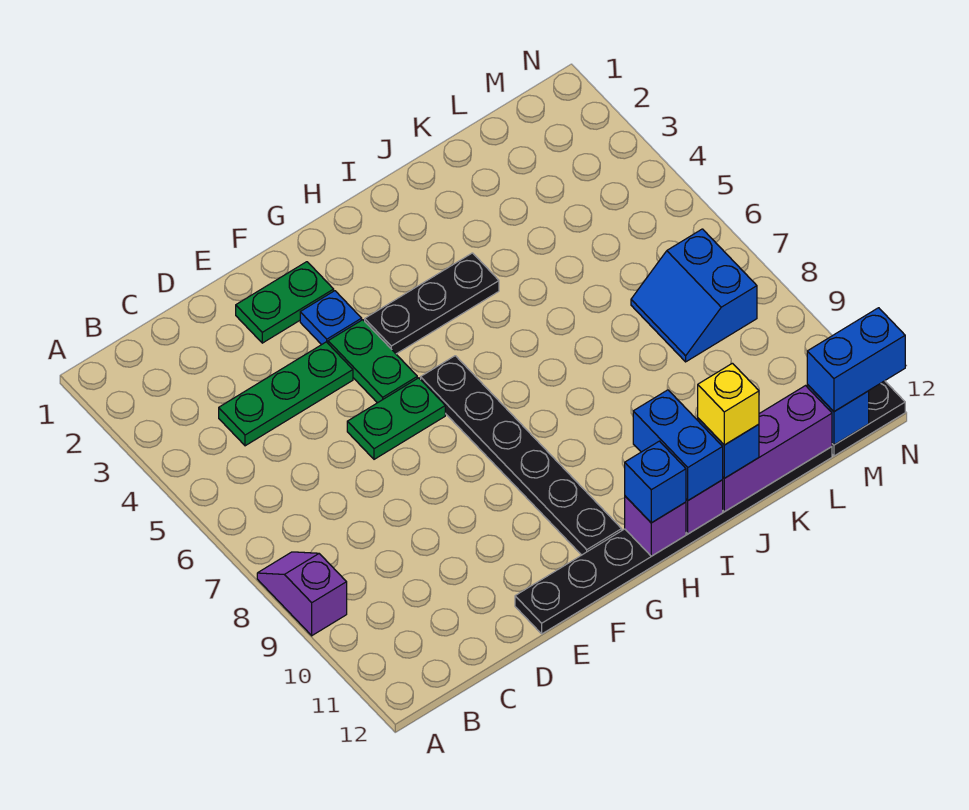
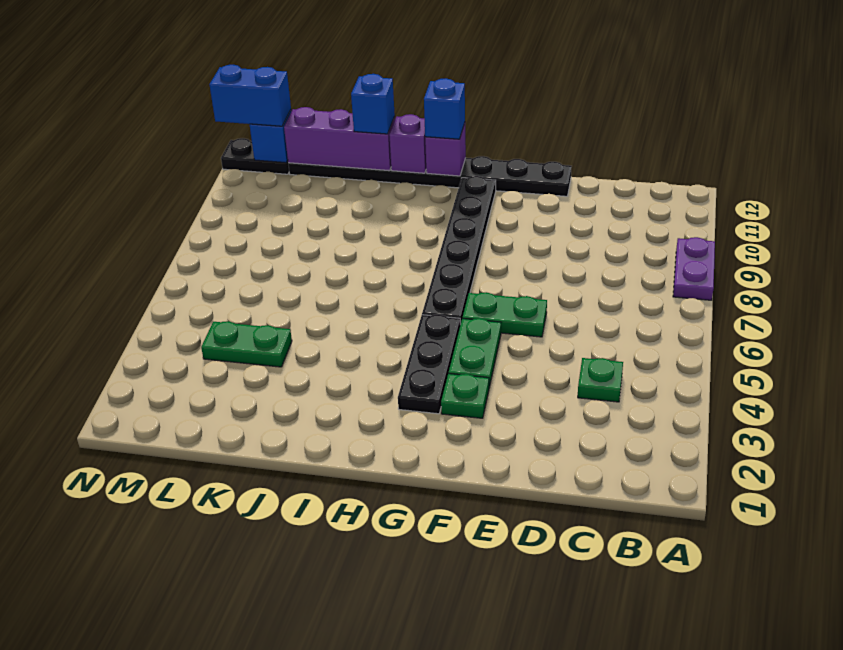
purple 1x2 slope [257,552,347,636] -> purple 1x2 plate [673,237,715,300]
green 1x3 plate [219,342,353,446] -> green 1x1 plate [578,358,623,402]
green 1x2 plate [236,262,334,343] -> green 1x2 plate moved to [201,321,292,367]
blue 1x1 plate [300,291,362,345] -> green 1x1 plate [441,374,489,418]
black 1x3 plate [365,253,499,354] -> black 1x3 plate turned to [398,314,460,414]
blue 1x2 brick [633,390,723,500] -> none
yellow 1x1 brick [698,363,759,445] -> none
blue 2x2 slope [631,229,757,362] -> none

